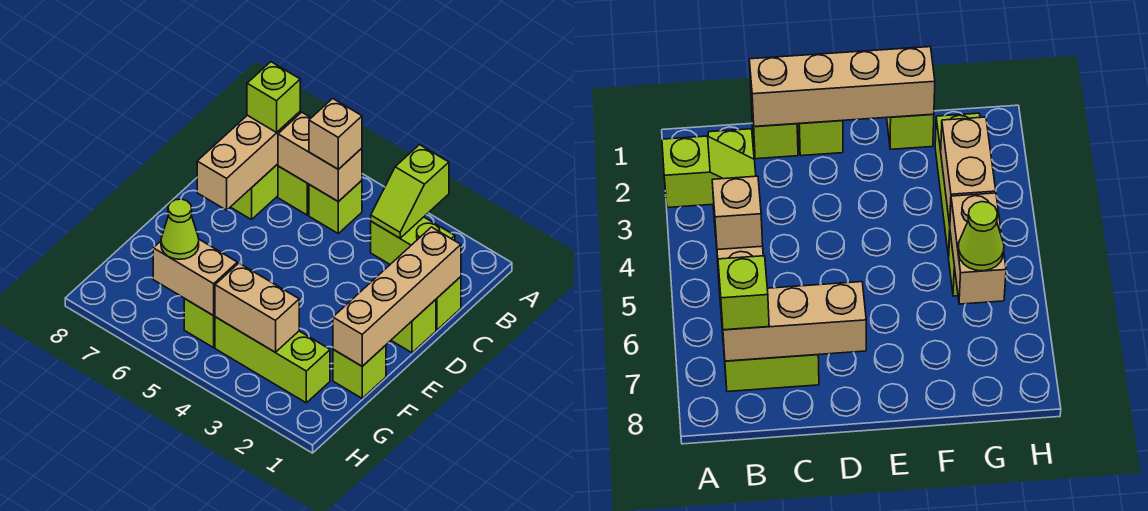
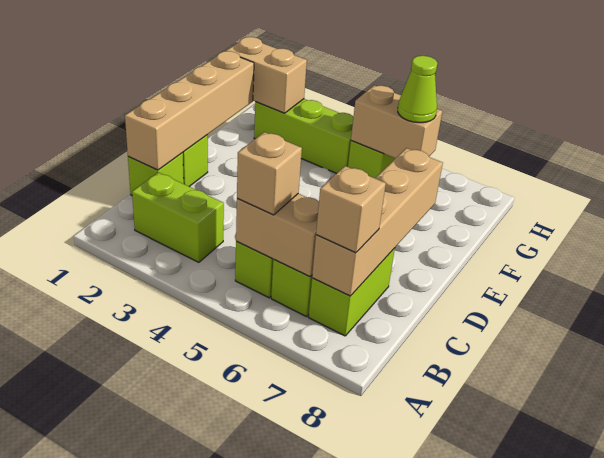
lime 1x2 slope [371,145,449,238] -> none
tan 1x3 brick [197,112,300,210] -> tan 1x4 brick [312,148,443,296]
lime 1x1 brick [247,62,300,132] -> tan 1x1 brick [316,166,386,253]
lime 1x1 brick [333,345,386,398] -> none
tan 1x2 brick [215,263,299,352] -> tan 1x2 brick moved to [226,37,307,113]

